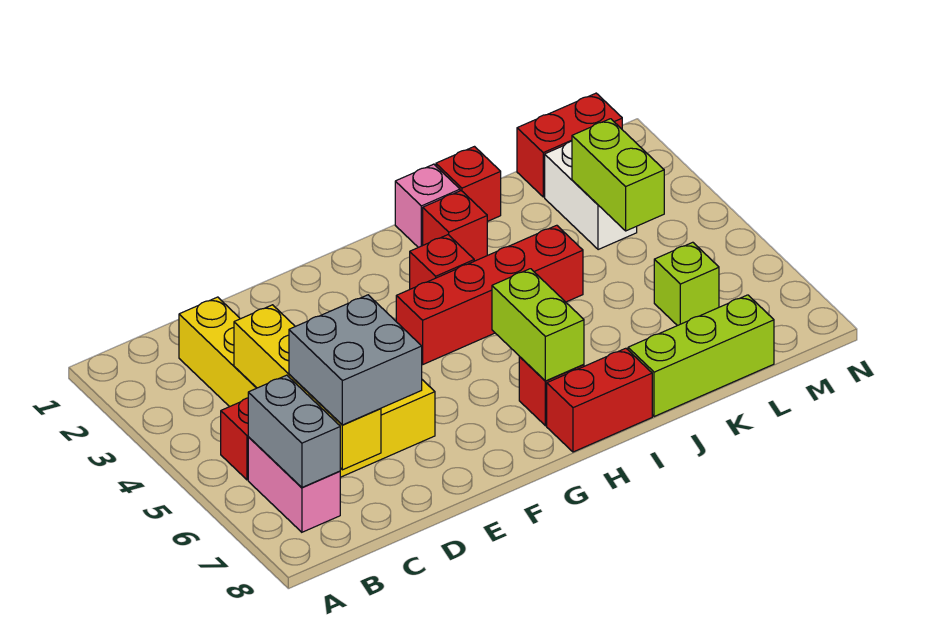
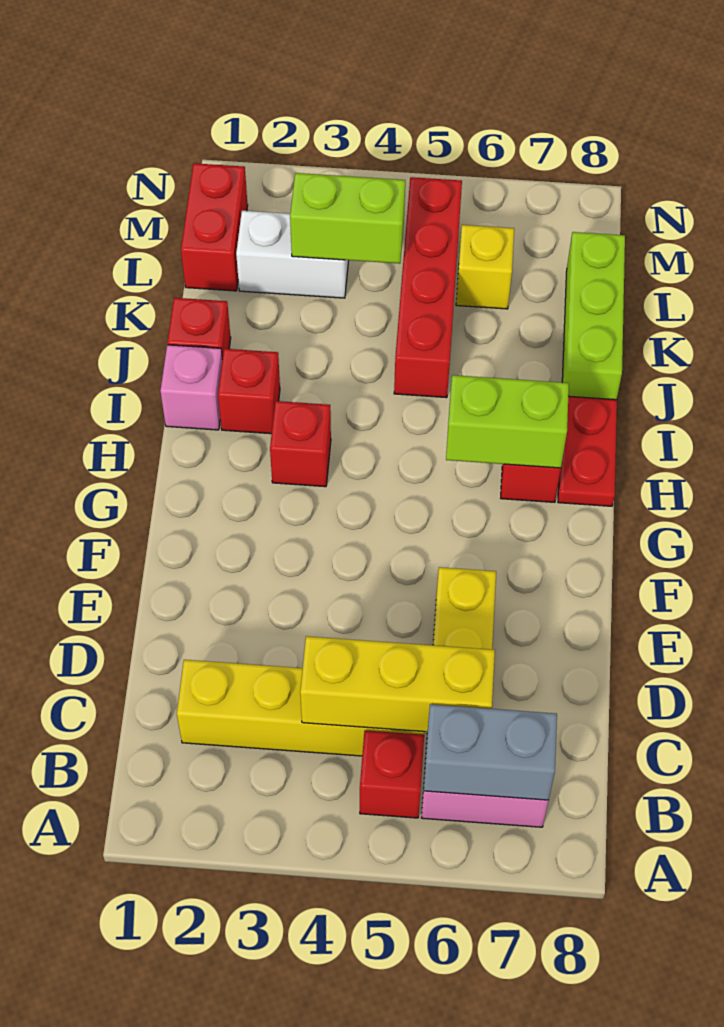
yellow 1x4 brick [234,305,381,470] -> yellow 1x3 brick [300,636,495,732]
grey 2x2 brick [289,295,422,425] -> none
red 1x4 brick [396,225,583,365] -> red 1x4 brick moved to [394,177,462,398]
red 1x2 brick [547,348,652,452] -> red 1x2 plate [558,396,617,506]
lime 1x1 brick [654,242,719,326] -> yellow 1x1 brick [456,225,514,309]

